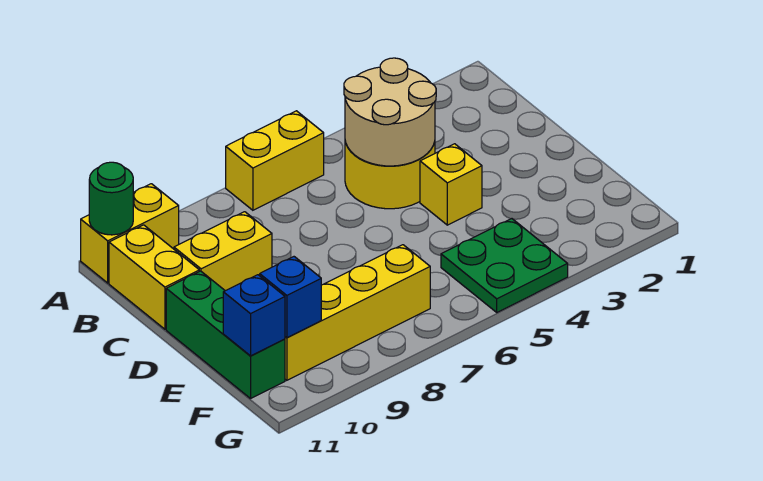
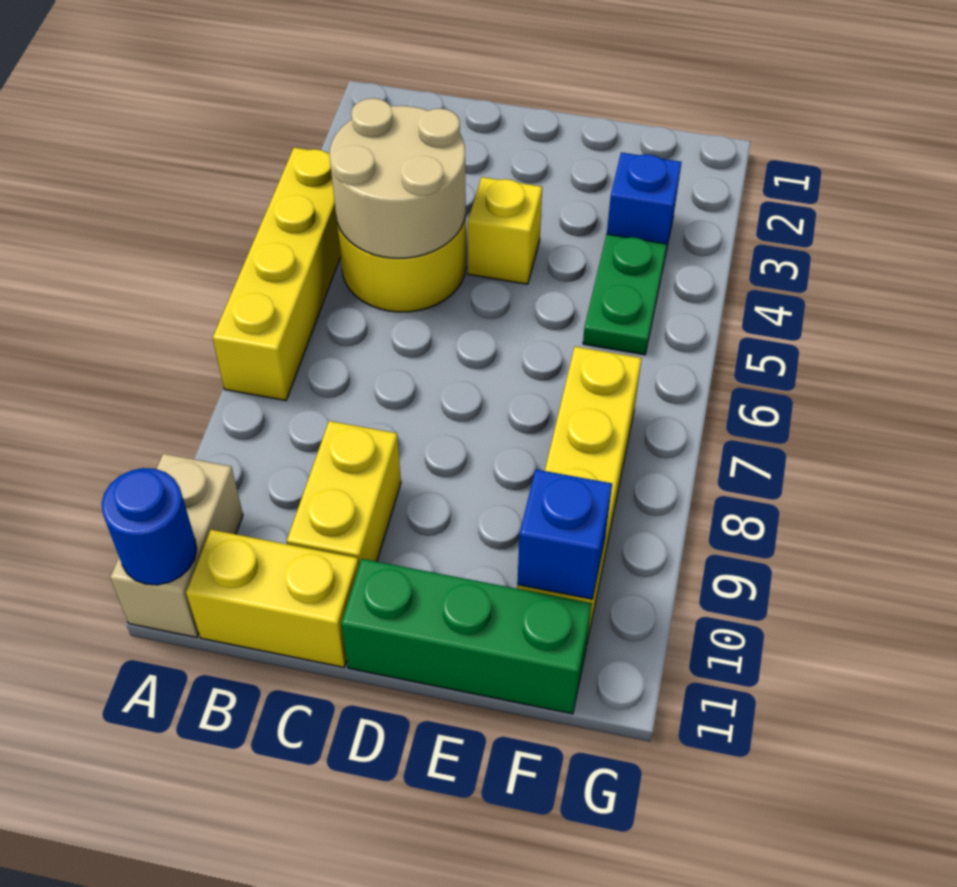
yellow 1x2 brick [226,111,324,210] -> yellow 1x4 brick [213,148,341,401]
yellow 1x2 brick [81,184,179,283] -> tan 1x2 brick [110,454,243,637]
green 1x1 round brick [89,162,133,235] -> blue 1x1 round brick [102,468,197,585]
green 2x2 plate [441,219,568,312] -> green 1x2 plate [583,234,667,355]
blue 1x1 brick [223,275,285,356] -> blue 1x1 brick moved to [607,153,682,251]

